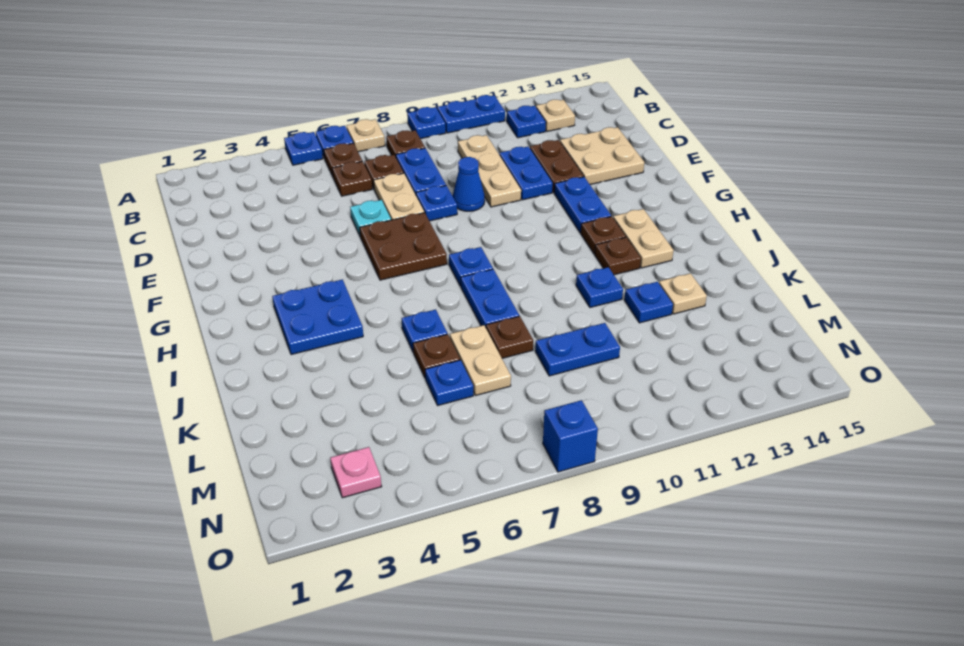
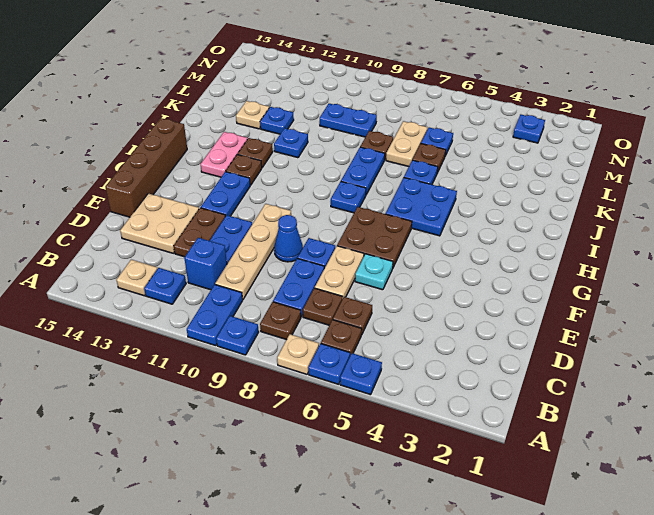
blue 1x2 plate [437,95,505,133] -> blue 1x2 plate turned to [187,285,243,346]
tan 1x3 plate [458,135,521,207] -> tan 1x4 plate [215,204,291,299]
none -> brown 1x4 brick [105,118,187,217]
blue 2x2 plate [272,280,363,355] -> blue 2x2 plate moved to [386,178,457,236]
tan 1x2 plate [613,209,673,268] -> pink 1x2 plate [201,132,247,177]
pink 1x1 plate [330,447,382,498] -> blue 1x1 plate [513,114,545,143]
blue 1x1 brick [543,400,598,472] -> blue 1x1 brick moved to [184,238,227,290]

